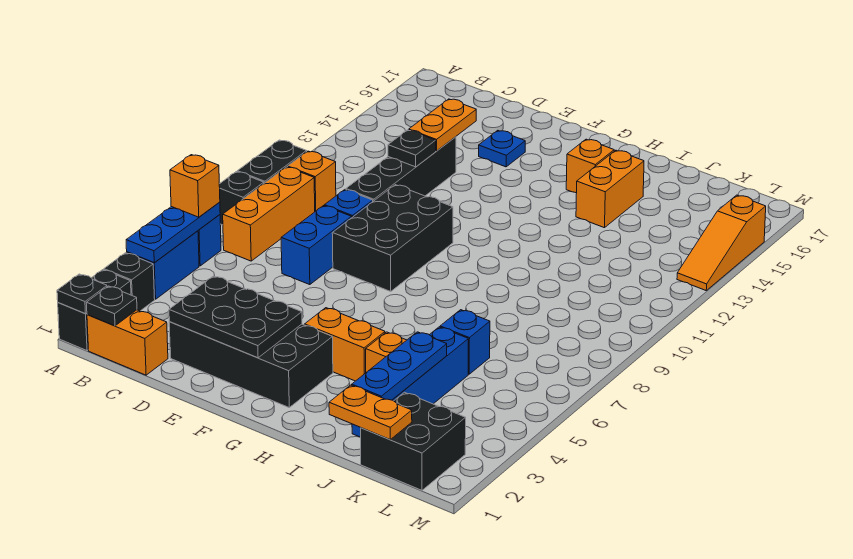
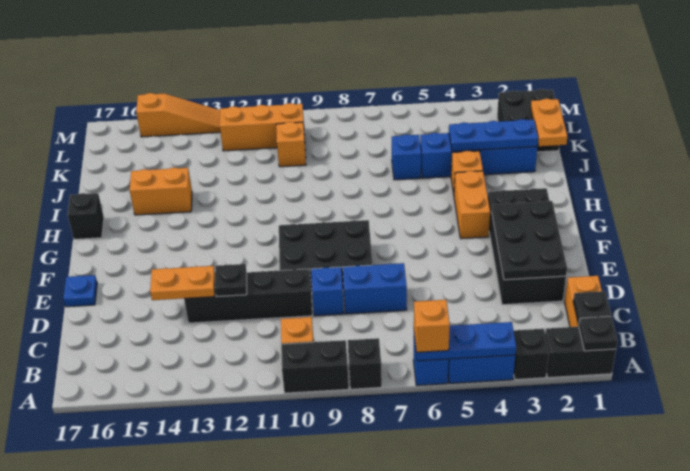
orange 1x3 brick [223,167,315,261] -> orange 1x3 brick moved to [220,103,305,151]
blue 1x1 plate [479,130,525,167] -> blue 1x1 plate moved to [63,275,97,307]
orange 1x1 brick [566,139,614,193] -> orange 1x1 brick moved to [276,122,306,167]
none -> black 1x1 brick [67,193,104,239]

